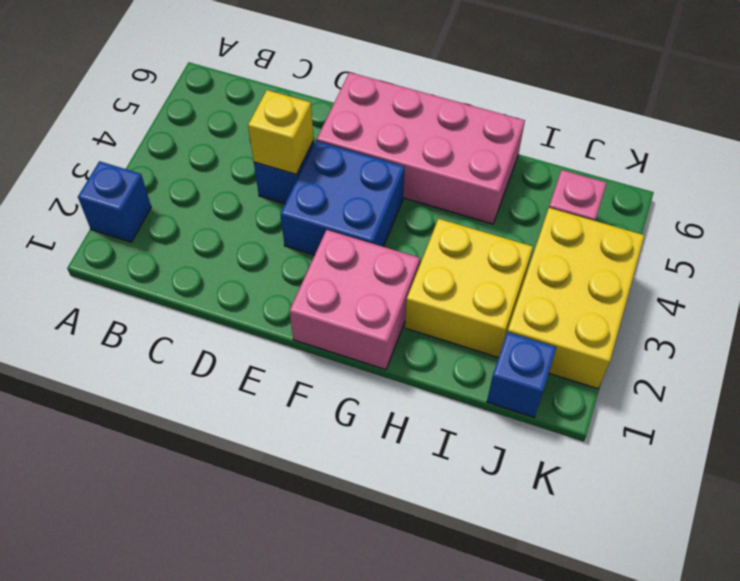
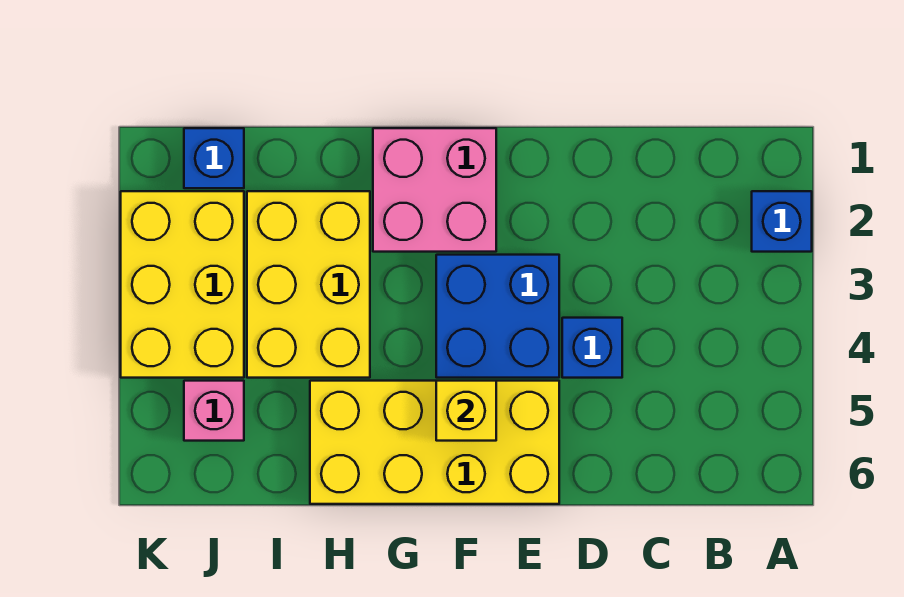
yellow 1x1 brick [248,90,314,175] -> yellow 1x1 brick moved to [436,381,496,441]
pink 2x4 brick [317,72,525,224] -> yellow 2x4 brick [310,381,559,504]
yellow 2x2 brick [405,219,533,358] -> yellow 2x3 brick [247,191,370,378]

